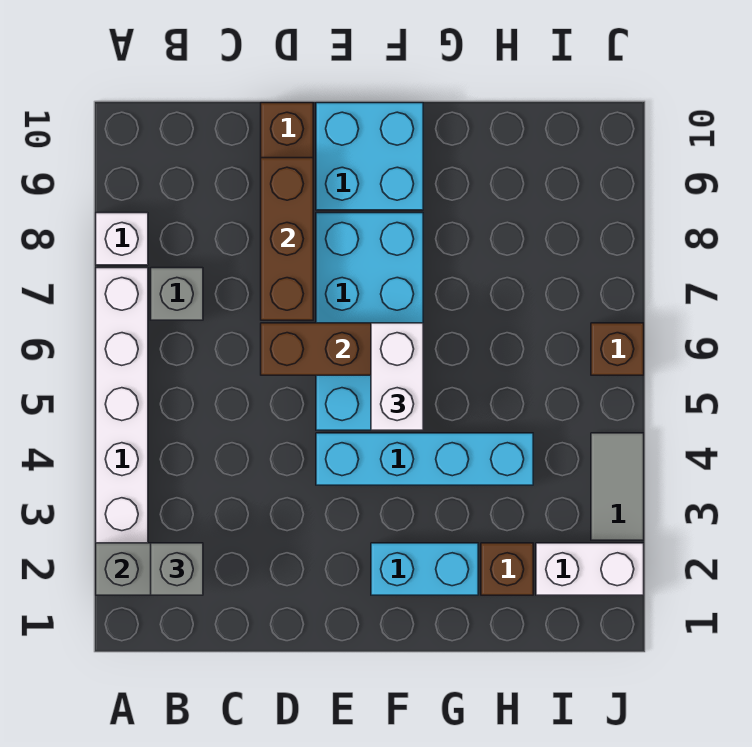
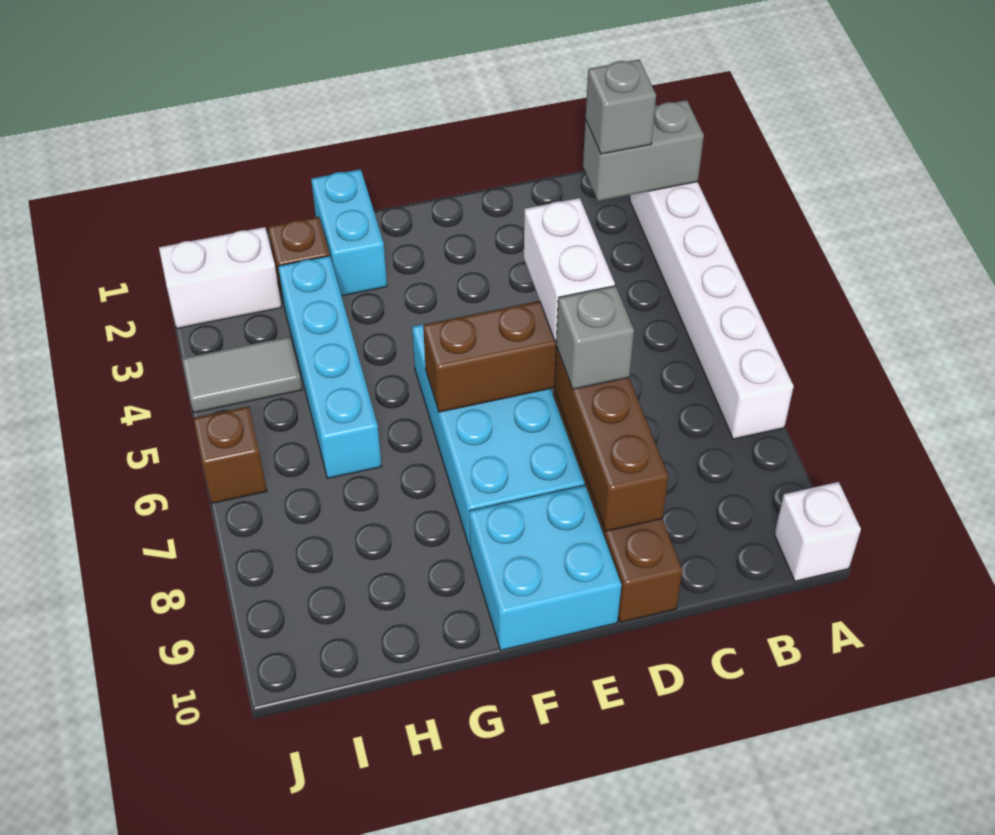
white 1x1 brick [96,213,148,265] -> white 1x1 brick moved to [774,482,861,581]
grey 1x1 brick [151,268,203,320] -> grey 1x1 brick moved to [556,286,634,389]
cyan 1x4 brick [316,433,533,485] -> cyan 1x4 brick turned to [278,256,382,478]
cyan 1x2 brick [371,543,478,595] -> cyan 1x2 brick turned to [311,169,387,296]
white 1x2 brick [371,323,423,430] -> white 1x2 brick moved to [524,198,615,343]
grey 1x2 tile [591,433,644,540] -> grey 1x2 tile turned to [182,337,302,412]

